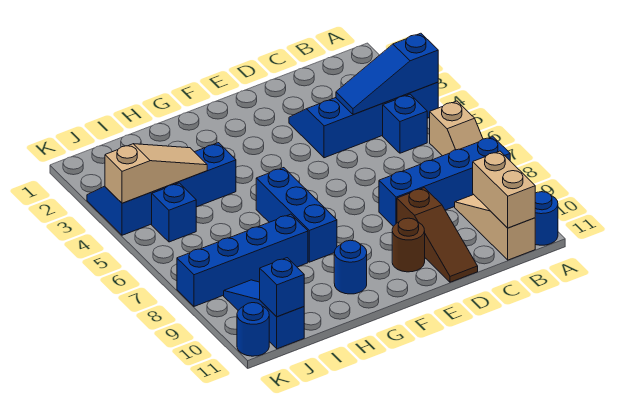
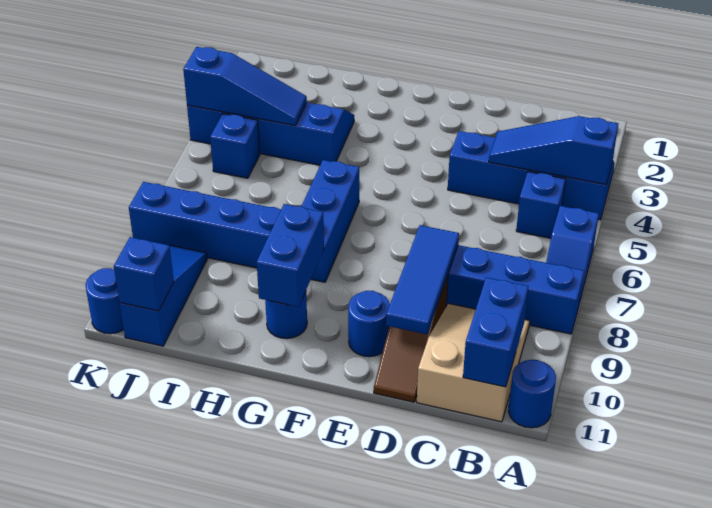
tan 1x2 slope [429,101,483,156] -> blue 1x2 slope [546,206,599,303]
tan 1x3 slope [455,195,535,260] -> tan 2x3 slope [417,303,530,422]
tan 1x2 brick [473,151,535,228] -> blue 1x2 brick [463,277,528,387]
none -> blue 1x3 tile [386,225,459,334]
brown 1x1 round brick [392,218,425,272] -> blue 1x1 round brick [348,291,390,357]
none -> blue 1x2 brick [257,204,324,307]
tan 1x3 slope [105,144,207,203] -> blue 1x3 slope [183,47,307,125]

